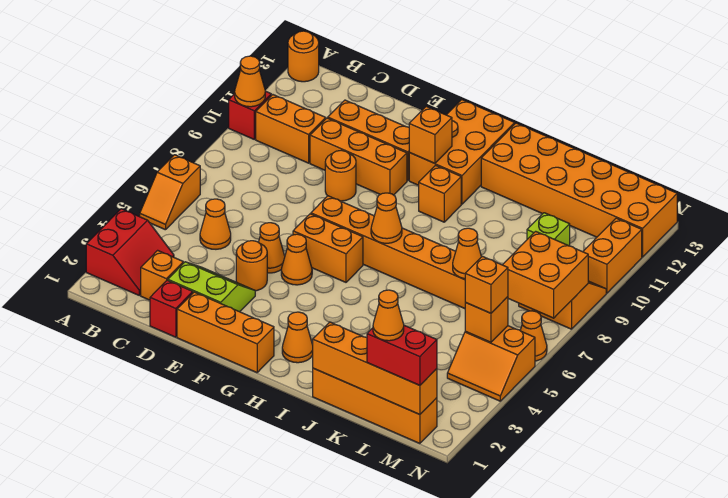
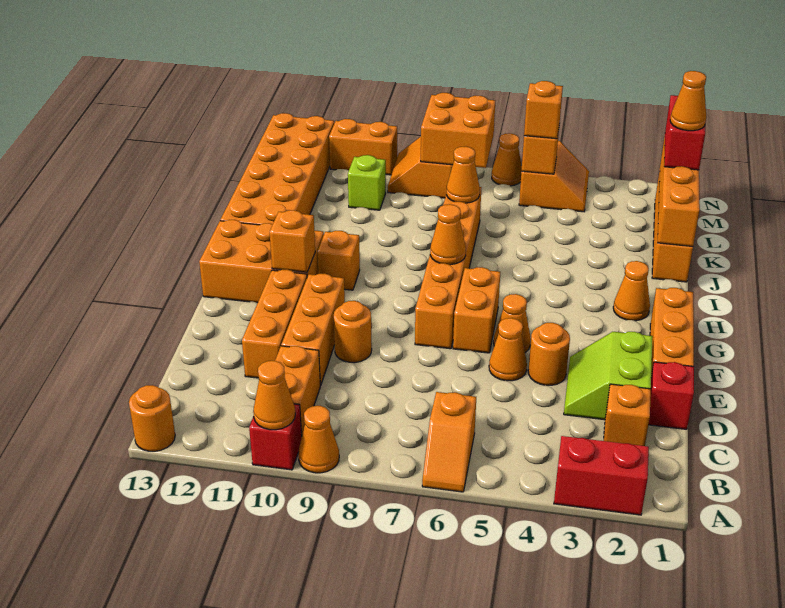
orange 1x2 slope [140,155,200,230] -> orange 1x2 slope turned to [422,392,476,492]
orange 1x1 cone [200,199,231,249] -> orange 1x1 cone moved to [298,406,339,473]

